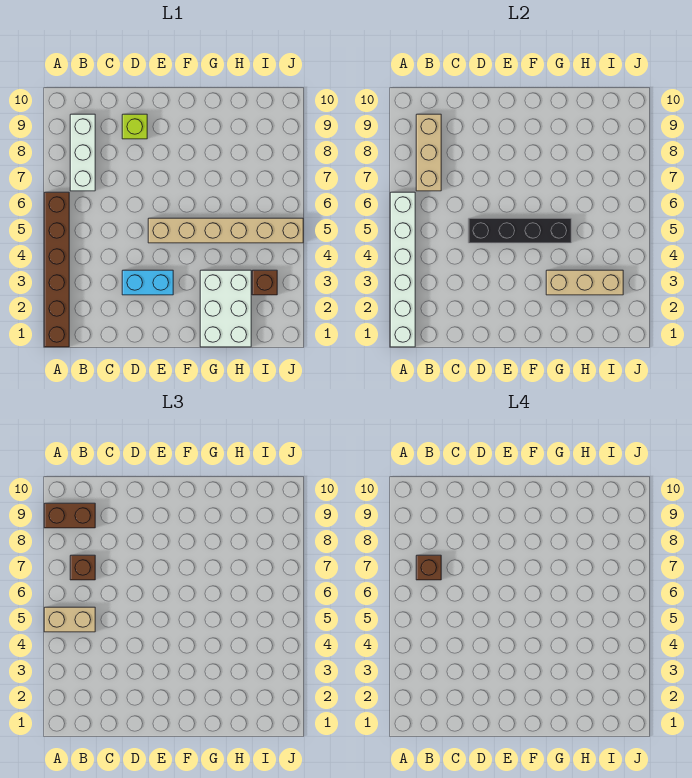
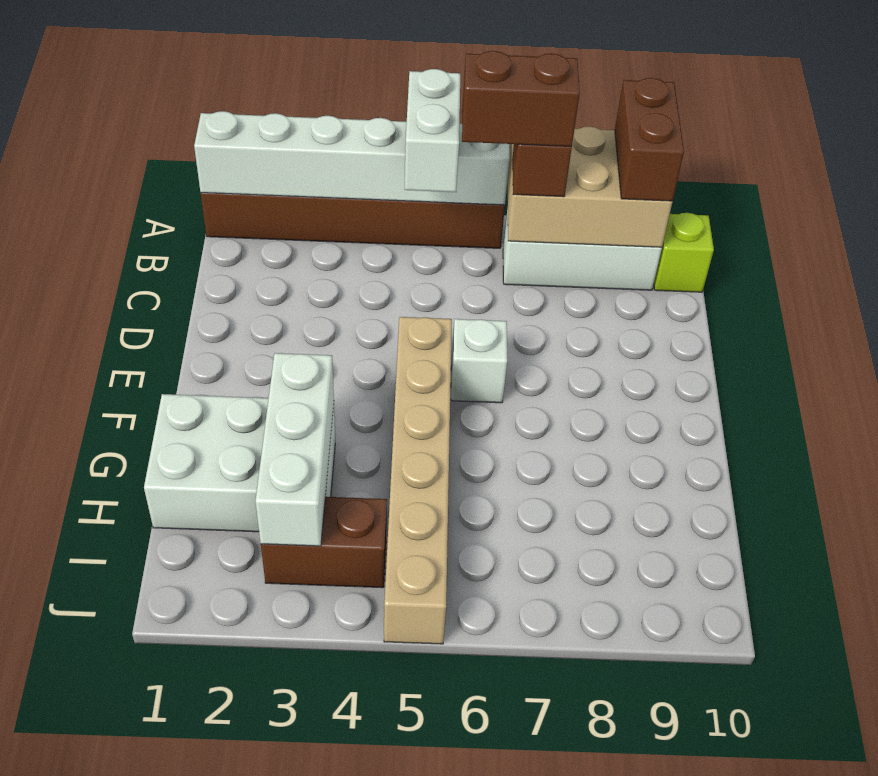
tan 1x2 brick [44,607,95,632] -> white 1x2 brick [405,69,460,192]
tan 1x3 brick [416,114,441,191] -> tan 2x3 brick [507,126,673,247]
brown 1x1 brick [416,555,441,580] -> brown 1x2 brick [462,51,580,146]
cyan 1x2 brick [122,270,173,295] -> none
black 1x4 brick [468,218,571,243] -> none
lime 1x1 brick [122,114,147,139] -> lime 1x1 brick moved to [654,213,714,292]
none -> white 1x1 brick [451,319,507,403]
tan 1x3 brick [546,270,623,295] -> white 1x3 brick [255,353,334,546]
brown 1x1 brick [252,270,277,295] -> brown 1x2 brick [261,497,387,588]

